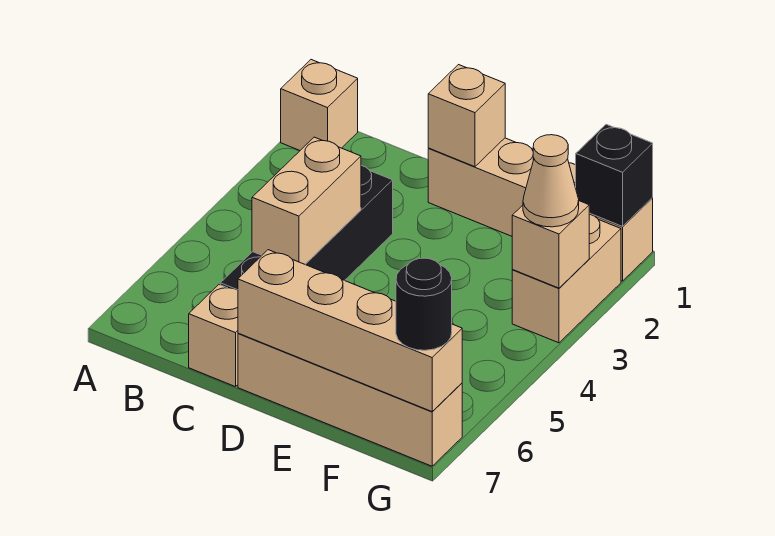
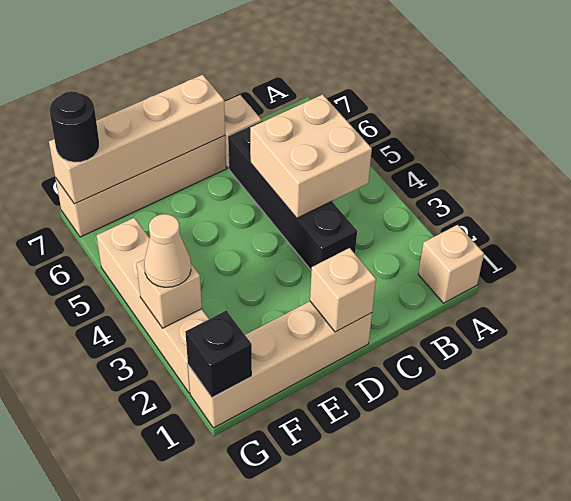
tan 1x2 brick [252,137,361,264] -> tan 2x2 brick [250,94,372,218]
tan 1x2 brick [512,214,621,343] -> tan 1x4 brick [96,218,209,393]

